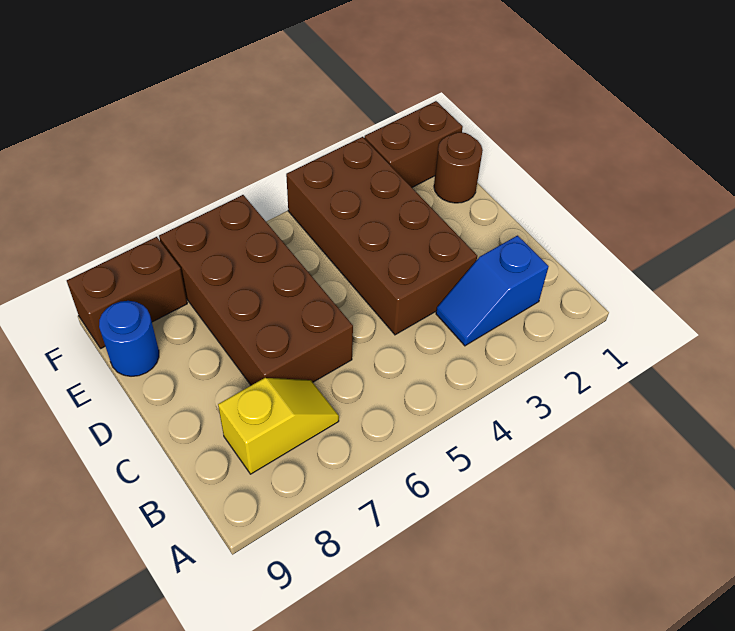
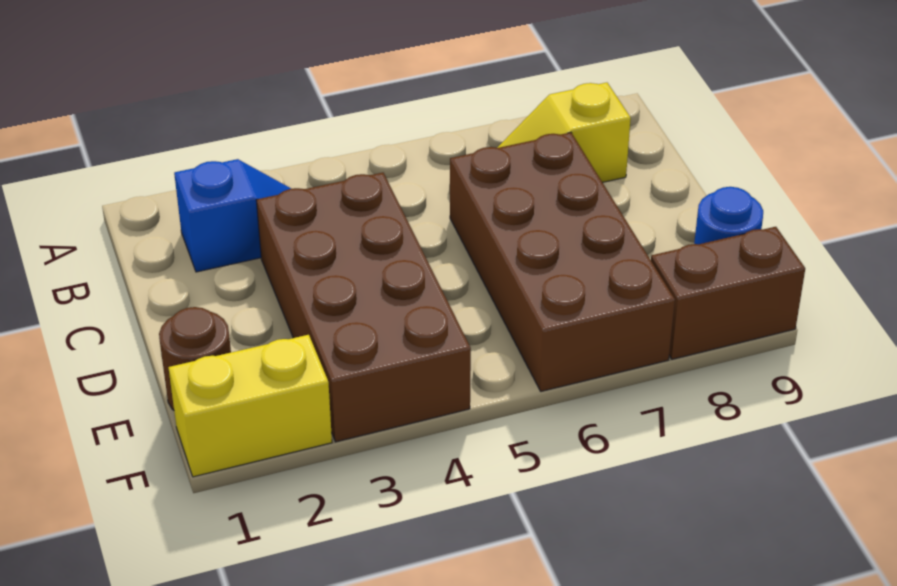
brown 1x2 brick [364,101,463,187] -> yellow 1x2 brick [168,335,332,477]

